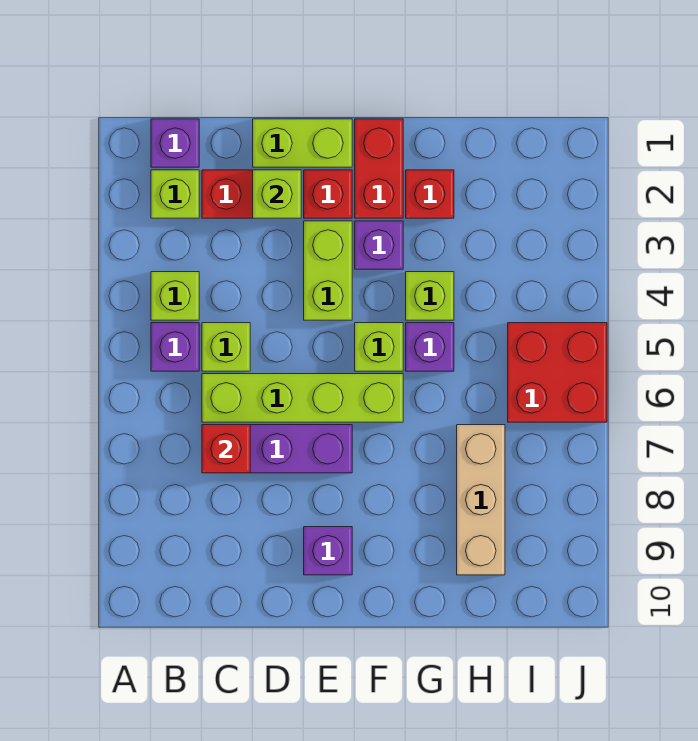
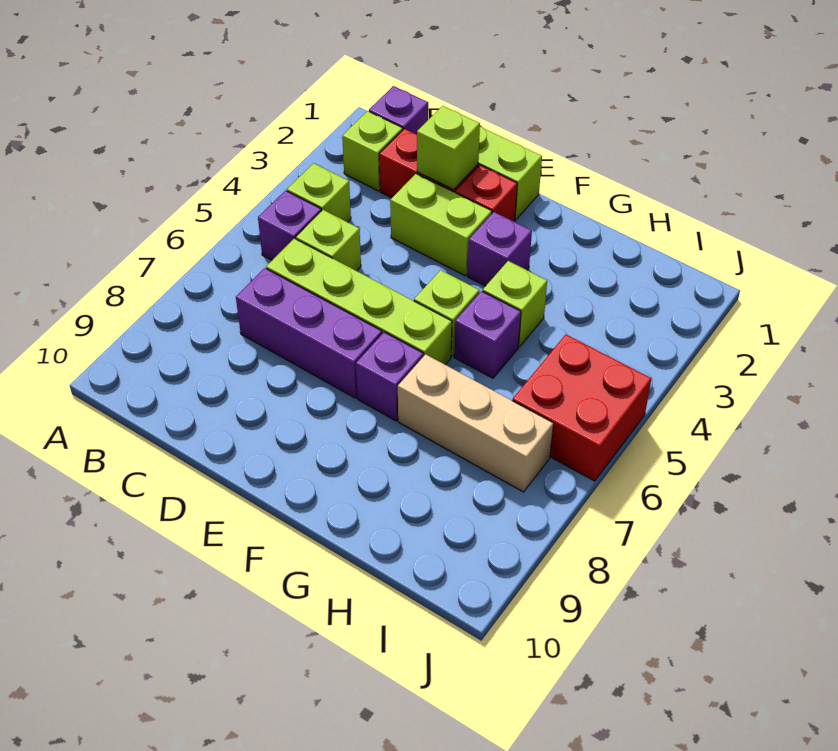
red 1x1 brick [202,425,250,473] -> none
lime 1x2 brick [304,221,352,320] -> lime 1x2 brick turned to [390,174,492,276]
purple 1x1 brick [304,527,352,575] -> purple 1x1 brick moved to [356,332,423,421]
red 1x2 brick [355,119,403,218] -> none
red 1x1 brick [406,170,454,218] -> none
tan 1x3 brick [457,425,505,575] -> tan 1x3 brick turned to [398,354,553,492]

